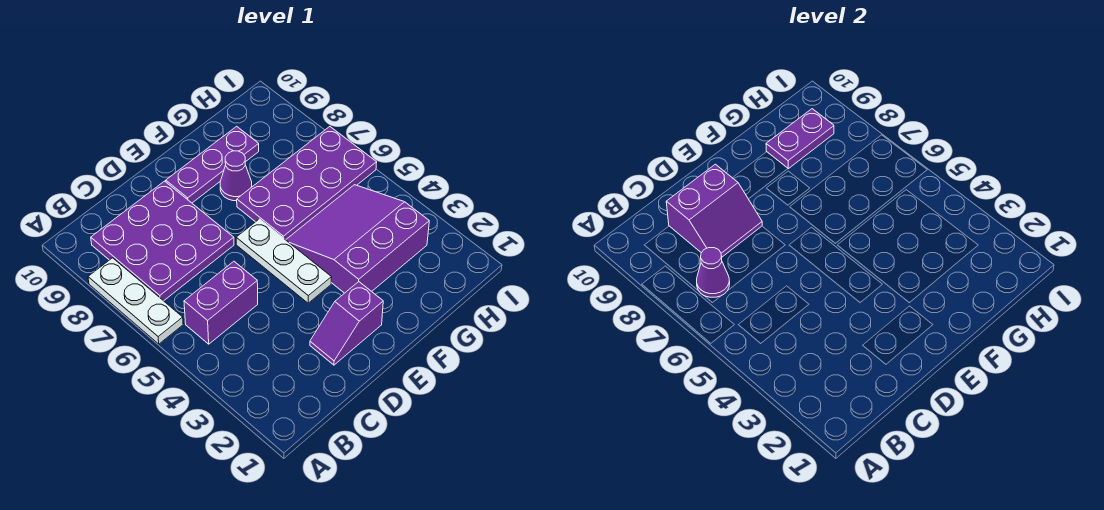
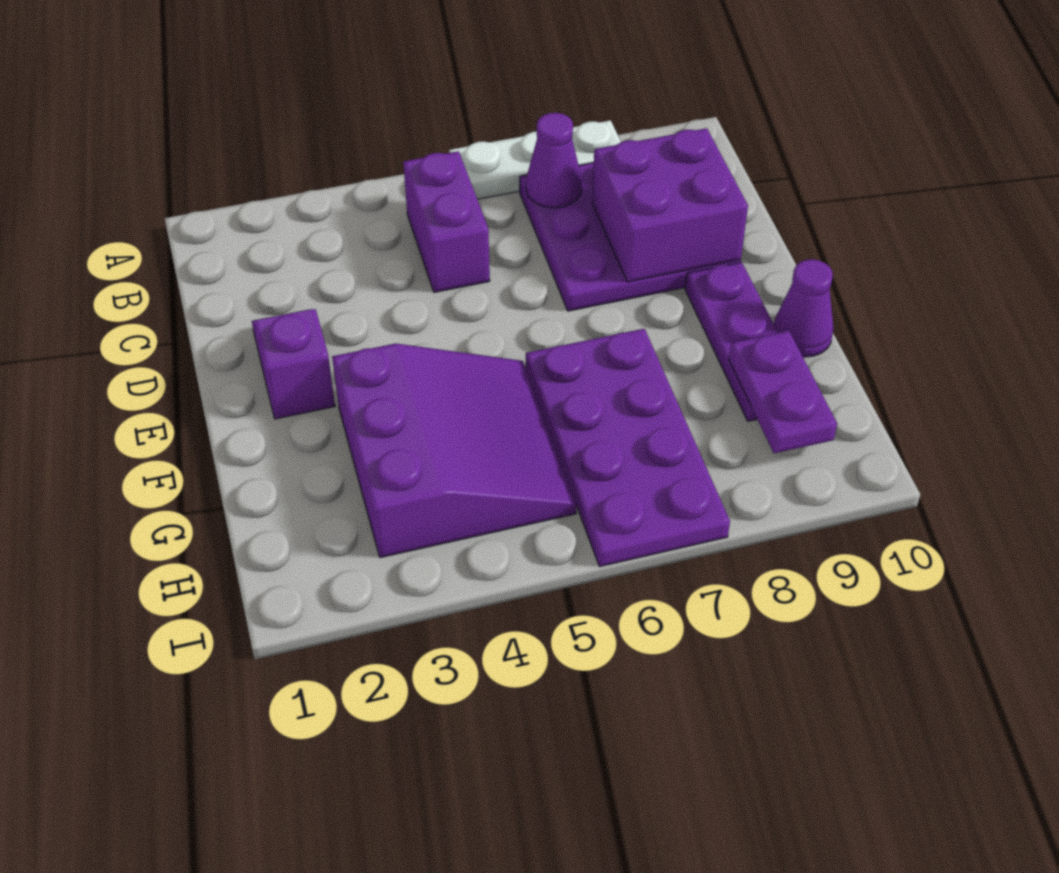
purple 2x2 slope [666,164,762,257] -> purple 2x2 brick [592,128,748,282]
white 1x3 plate [236,219,332,303] -> none
purple 1x1 cone [220,151,252,201] -> purple 1x1 cone moved to [774,259,833,357]

